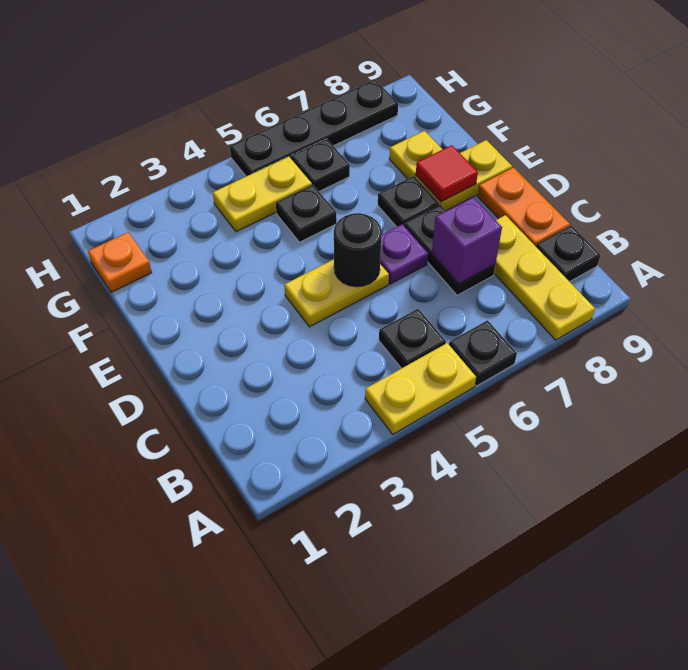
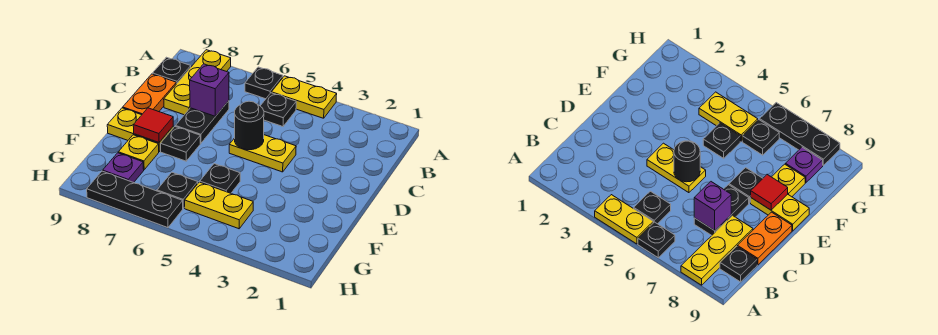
purple 1x1 plate [380,224,428,284] -> purple 1x1 plate moved to [103,153,144,183]
orange 1x1 plate [88,232,152,292] -> none
black 1x4 plate [230,80,398,176] -> black 1x3 plate [87,171,183,228]

